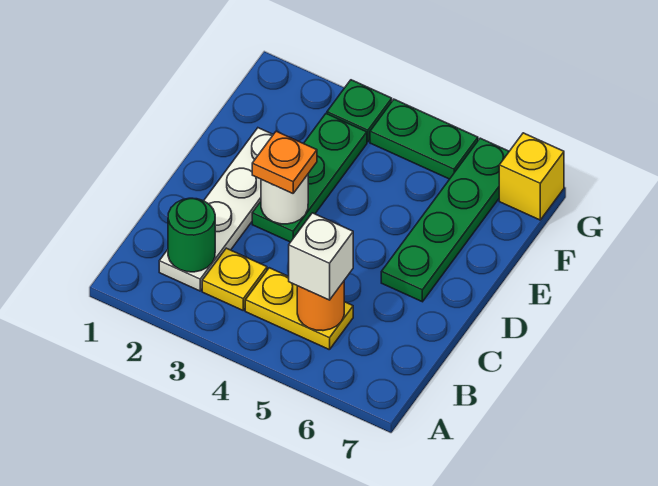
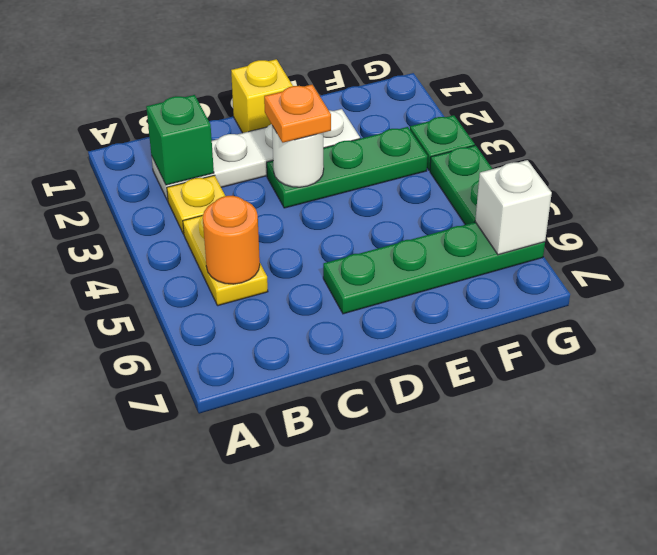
green 1x1 round brick [168,198,215,272] -> green 1x1 brick [146,95,214,185]
white 1x1 brick [289,213,353,300] -> white 1x1 brick moved to [475,160,552,255]
yellow 1x1 brick [499,133,564,220] -> yellow 1x1 brick moved to [231,59,293,133]

